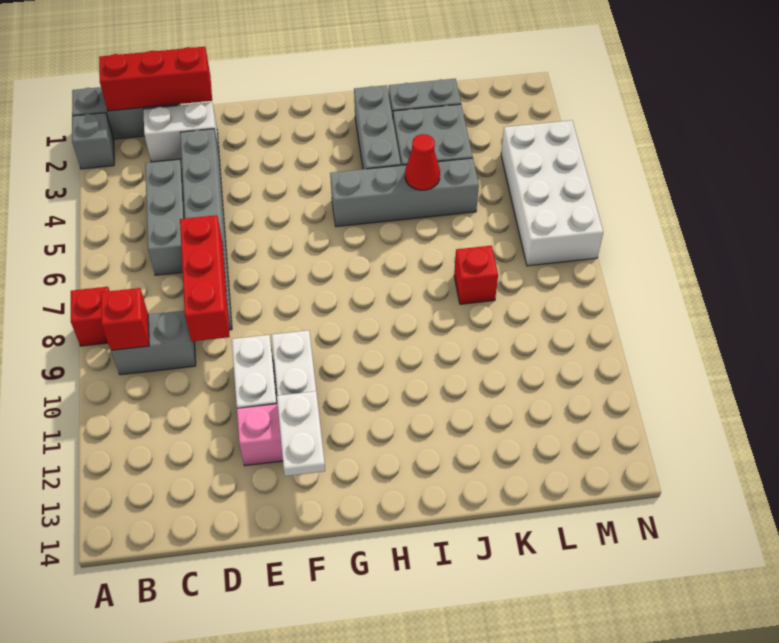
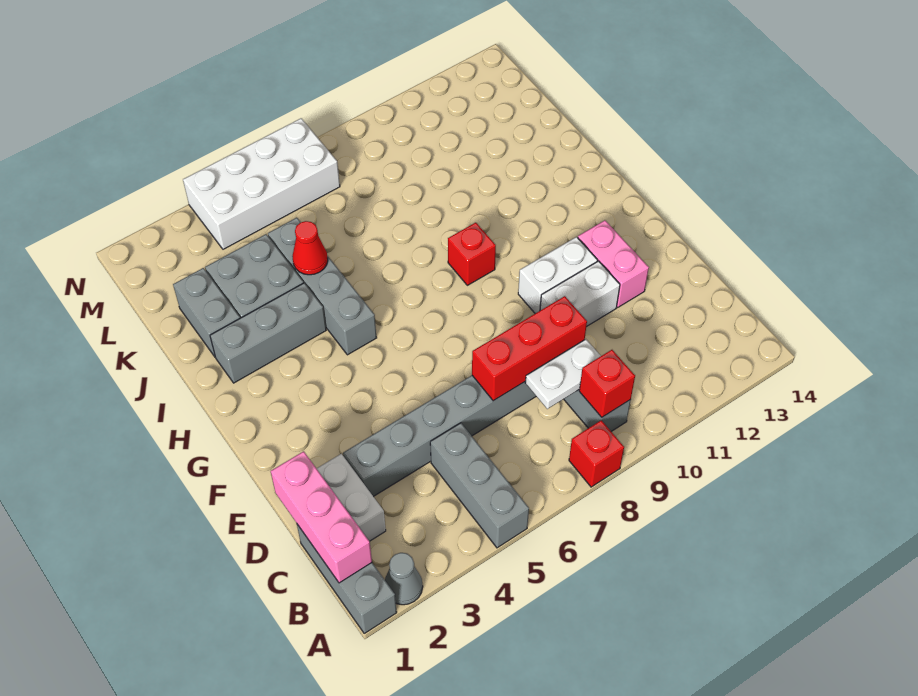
grey 1x1 brick [72,113,114,169] -> grey 1x1 cone [385,553,423,605]
red 1x3 brick [99,47,212,111] -> pink 1x3 brick [271,451,372,583]
grey 1x3 brick [145,160,185,275] -> grey 1x3 brick turned to [430,423,529,548]
white 1x2 plate [277,391,325,476] -> white 1x2 plate moved to [525,339,601,409]
red 1x1 brick [454,246,498,304] -> red 1x1 brick moved to [448,223,496,285]

